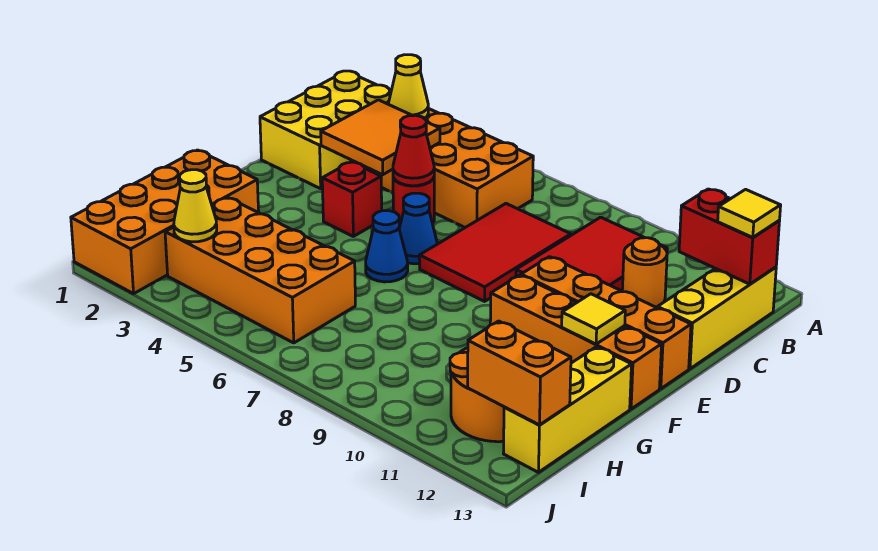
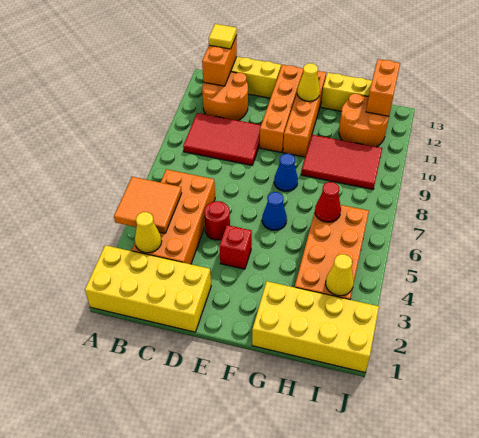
yellow 2x3 brick [260,71,391,189] -> yellow 2x4 brick [85,245,211,332]
red 1x2 brick [679,189,780,284] -> orange 1x2 brick [202,35,237,86]
orange 2x2 tile [321,100,440,175] -> orange 2x2 tile moved to [114,177,182,233]
red 2x3 tile [419,204,571,301] -> red 2x3 tile moved to [301,135,382,189]
orange 1x1 round brick [622,238,667,308] -> orange 2x2 round brick [202,72,248,121]
red 1x1 cone [393,115,434,186] -> red 1x1 cone moved to [315,182,341,222]
blue 1x1 cone [399,193,437,264] -> blue 1x1 cone moved to [274,154,298,191]
yellow 1x1 tile [562,294,625,344] -> yellow 1x1 cone [297,63,320,101]
orange 2x4 brick [71,150,259,294] -> yellow 2x4 brick [252,281,379,372]

